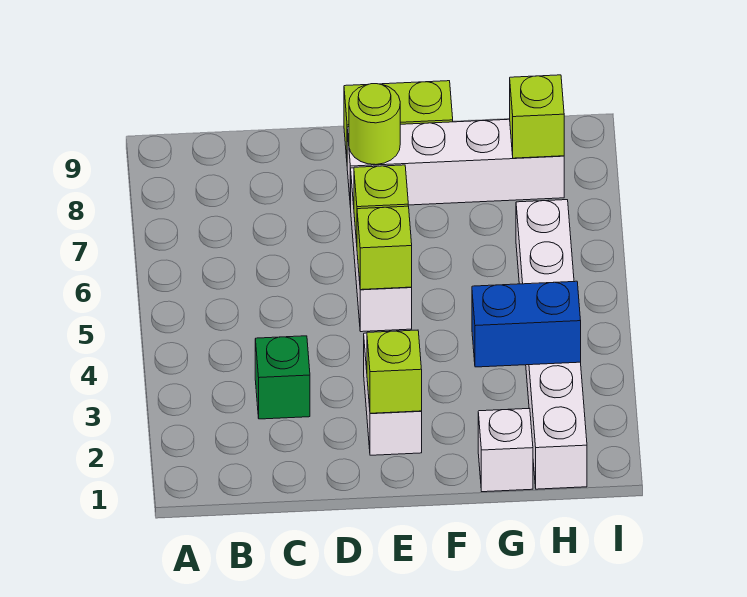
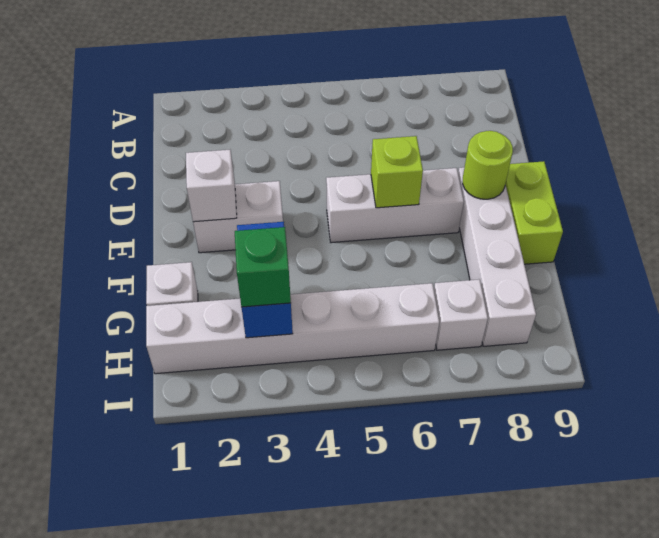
green 1x1 brick [255,336,310,419] -> green 1x1 brick moved to [235,227,291,307]
lime 1x1 brick [367,330,422,413] -> white 1x1 brick [186,150,237,222]
lime 1x1 brick [357,206,412,290] -> none
none -> white 1x1 brick [434,279,488,350]
lime 1x1 brick [510,75,564,158] -> none

